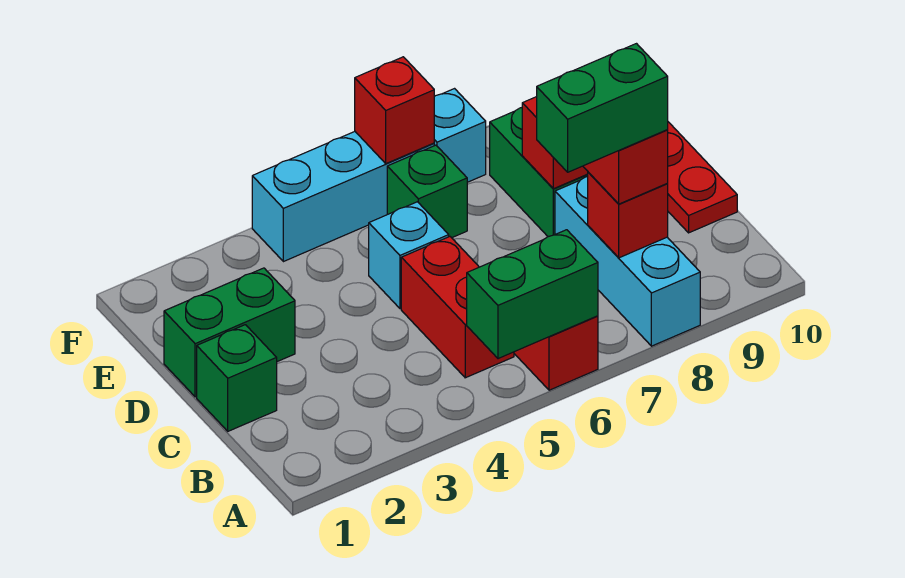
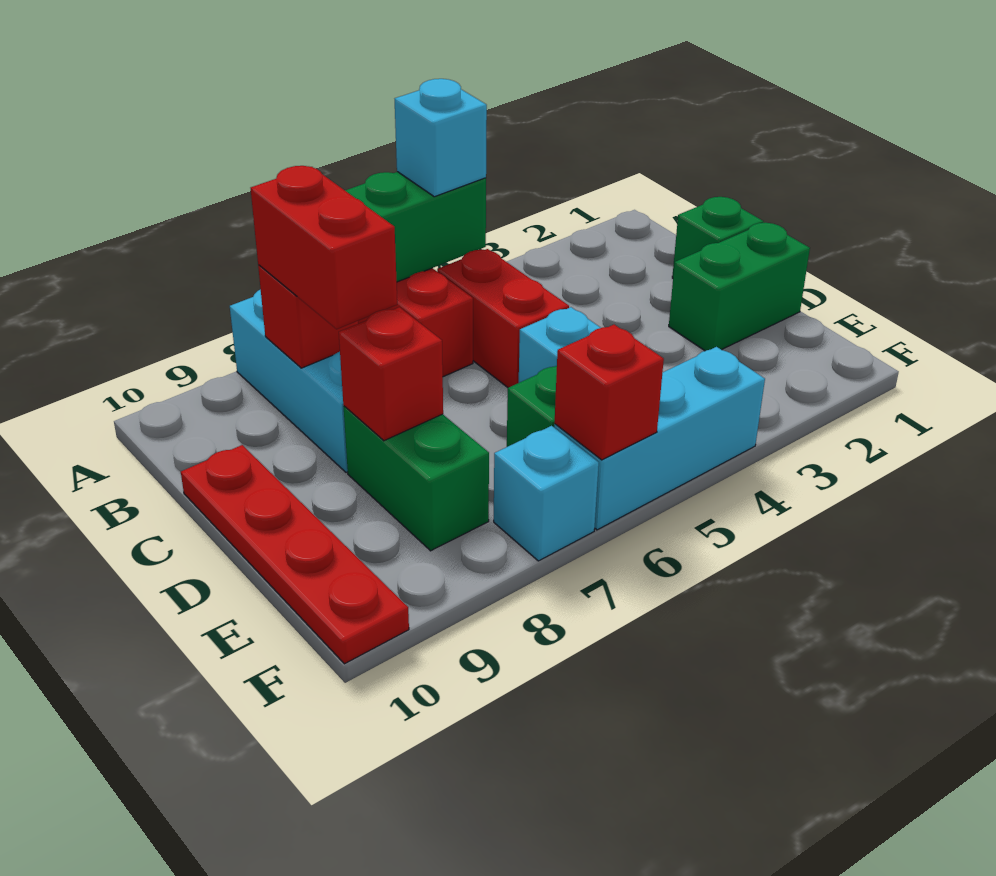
none -> cyan 1x1 brick [395,79,487,197]
green 1x2 brick [537,44,668,172] -> none

